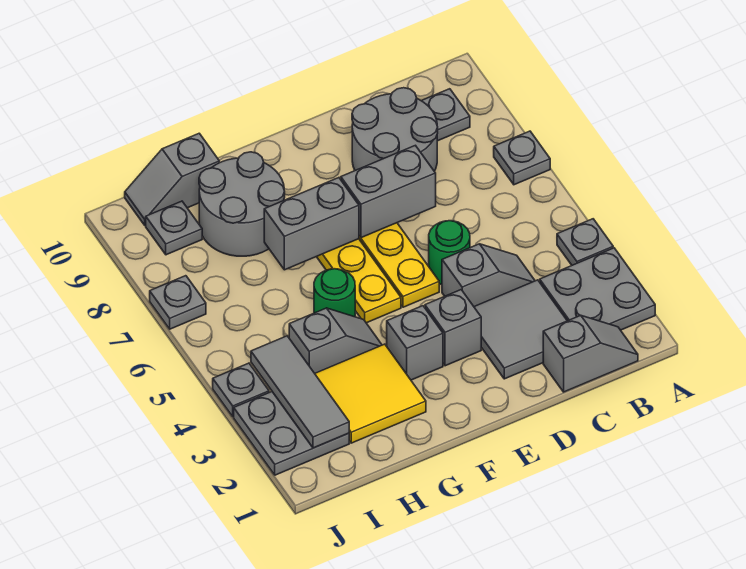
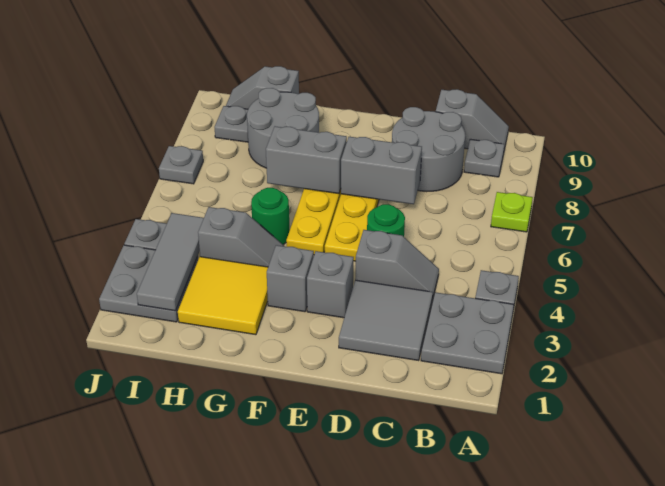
grey 1x1 plate [494,131,550,185] -> lime 1x1 plate [491,192,533,232]
grey 1x2 slope [543,315,638,392] -> grey 1x2 slope moved to [436,89,509,150]

